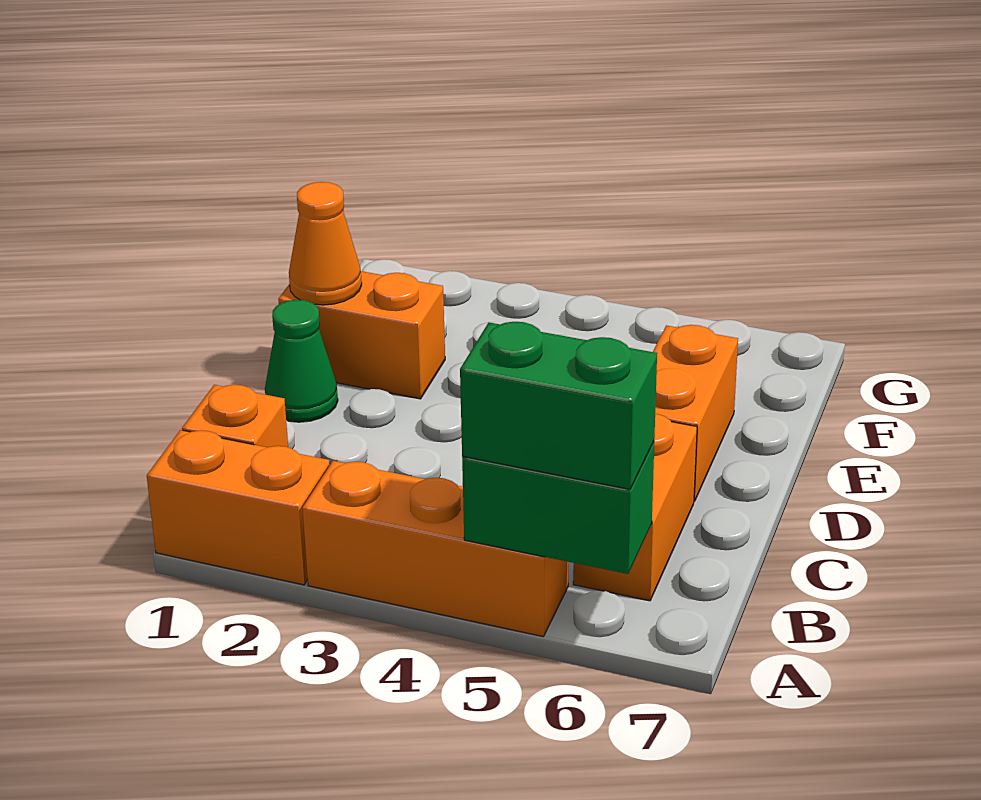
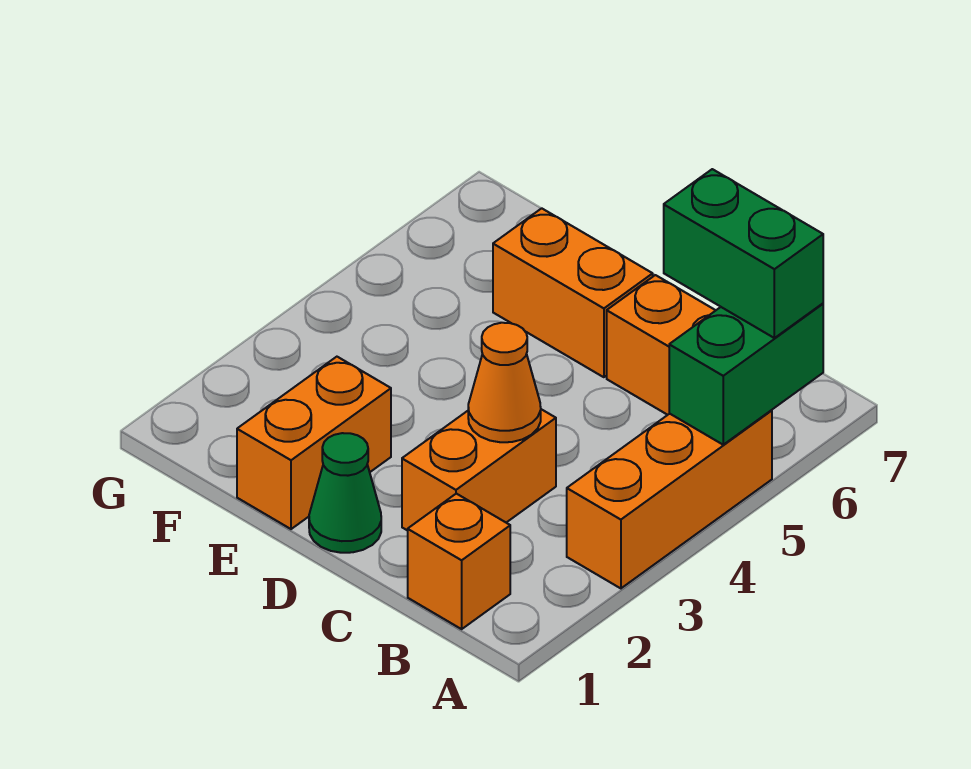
orange 1x2 brick [147,430,330,585] -> orange 1x2 brick moved to [402,409,556,531]
green 1x2 brick [460,322,657,489] -> green 1x2 brick turned to [664,169,823,338]
orange 1x1 cone [289,182,362,305] -> orange 1x1 cone moved to [468,323,541,442]

